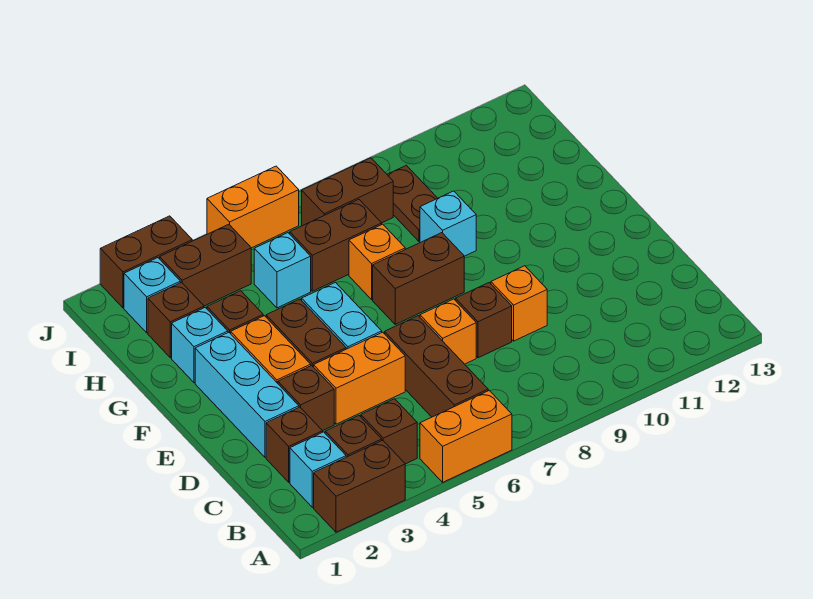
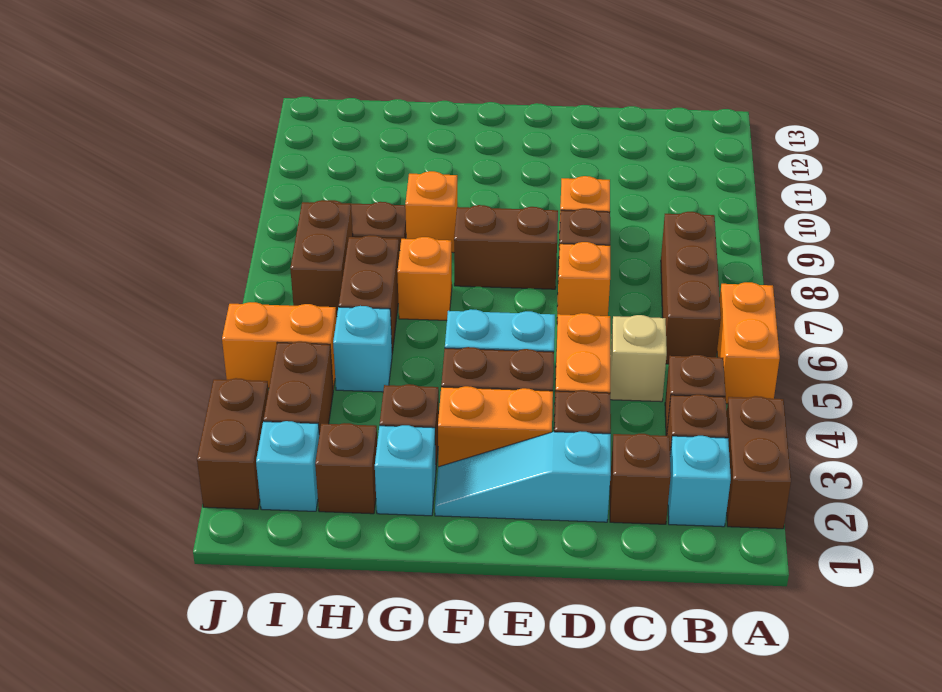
brown 1x3 brick [385,316,488,417] -> brown 1x3 brick turned to [661,212,721,364]
none -> tan 1x1 brick [610,315,667,402]
cyan 1x3 brick [195,332,299,457] -> cyan 1x3 slope [435,431,611,522]
brown 1x2 brick [373,233,464,324] -> brown 1x2 brick turned to [454,205,558,289]
cyan 1x1 brick [420,191,476,256] -> orange 1x1 brick [405,171,457,253]
orange 1x2 brick [207,166,299,248] -> orange 1x2 brick turned to [222,302,336,390]

